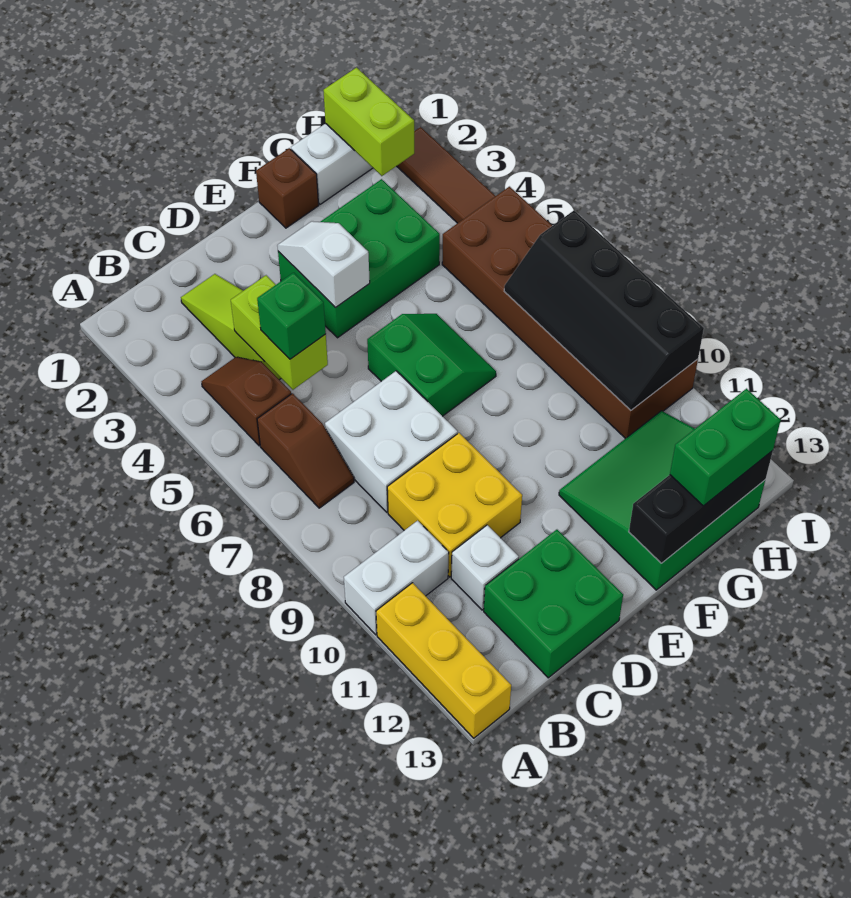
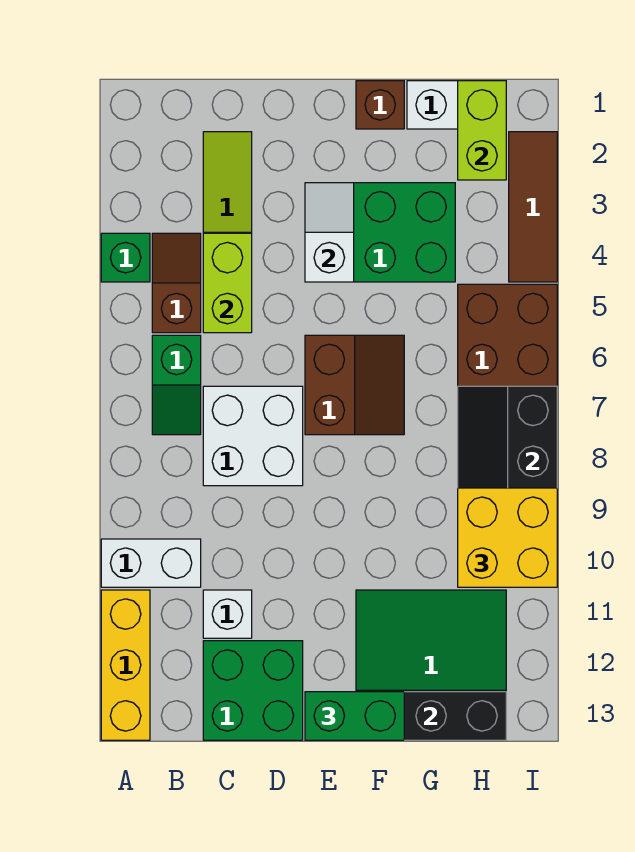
brown 1x2 slope [257,393,354,508] -> green 1x2 slope [152,335,201,435]
green 1x1 brick [257,273,326,359] -> green 1x1 brick moved to [101,233,150,282]
yellow 2x2 brick [387,433,522,577] -> yellow 2x2 brick moved to [458,488,557,587]
green 2x2 slope [367,314,496,416] -> brown 2x2 slope [305,335,404,435]
green 1x2 brick [670,389,781,506] -> green 1x2 brick moved to [305,692,404,740]

